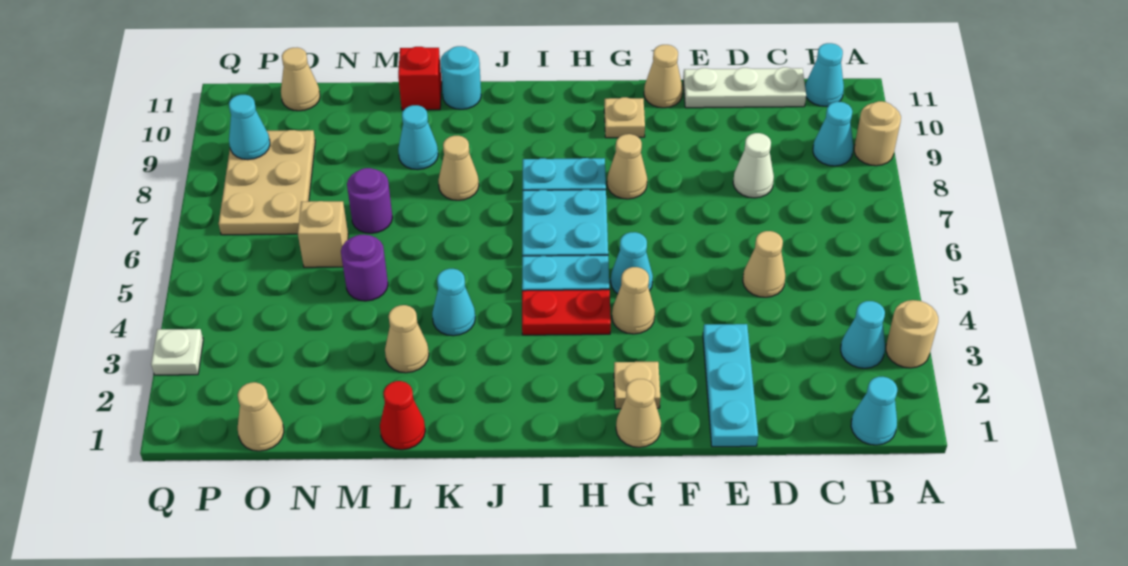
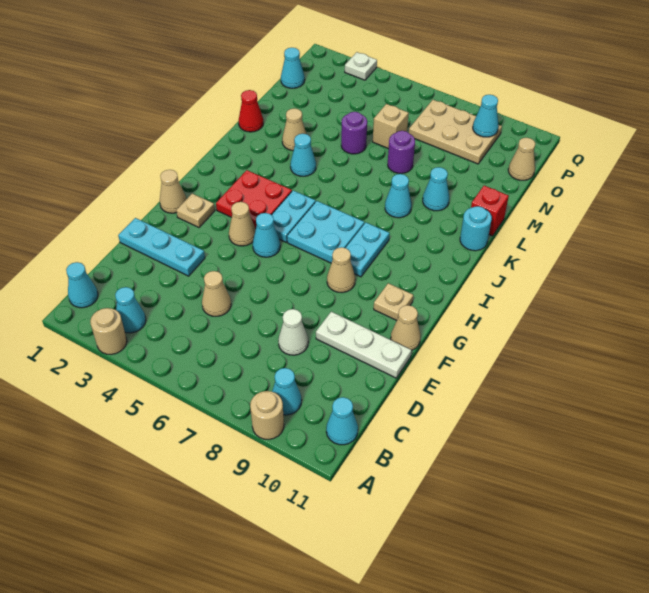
white 1x3 plate [683,67,806,108] -> white 1x3 plate turned to [316,312,411,378]
red 1x2 plate [522,290,611,335] -> red 2x2 plate [216,170,292,229]
tan 1x1 cone [438,136,479,200] -> cyan 1x1 cone [385,174,412,218]
tan 1x1 cone [238,382,284,451] -> cyan 1x1 cone [281,48,305,88]

